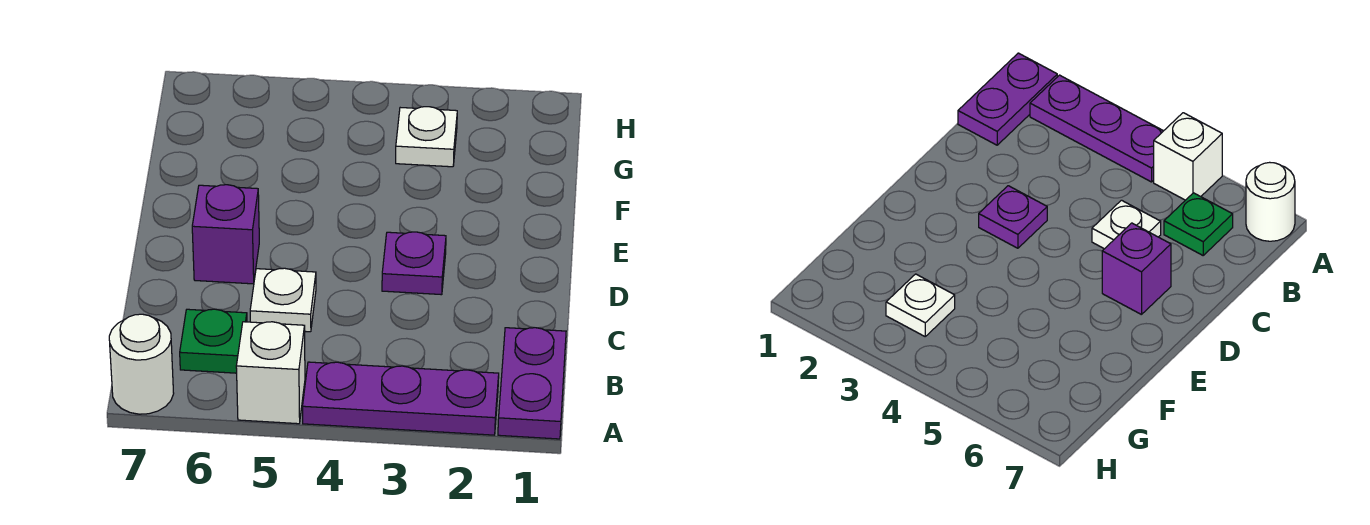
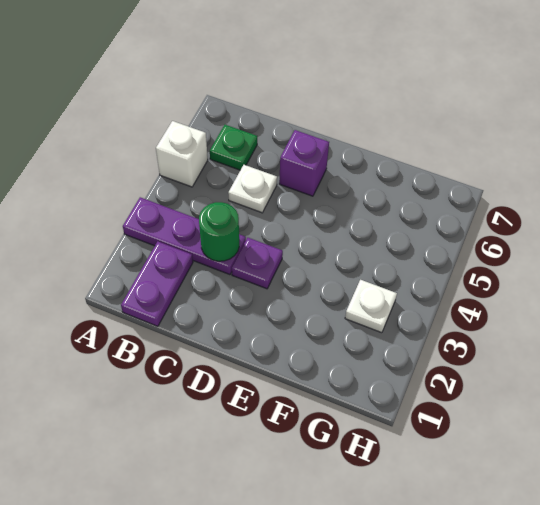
purple 1x2 plate [498,328,566,439] -> purple 1x2 plate turned to [121,241,193,326]
purple 1x3 plate [303,362,499,435] -> purple 1x3 plate turned to [123,197,246,275]
white 1x1 round brick [109,314,174,414] -> none
none -> green 1x1 round brick [199,202,239,261]

